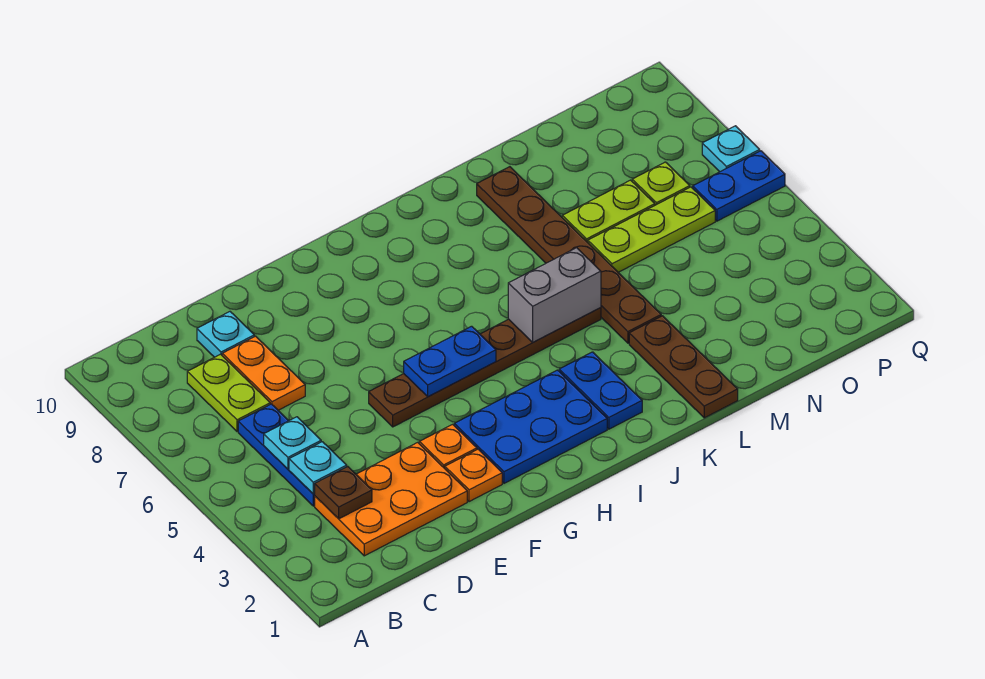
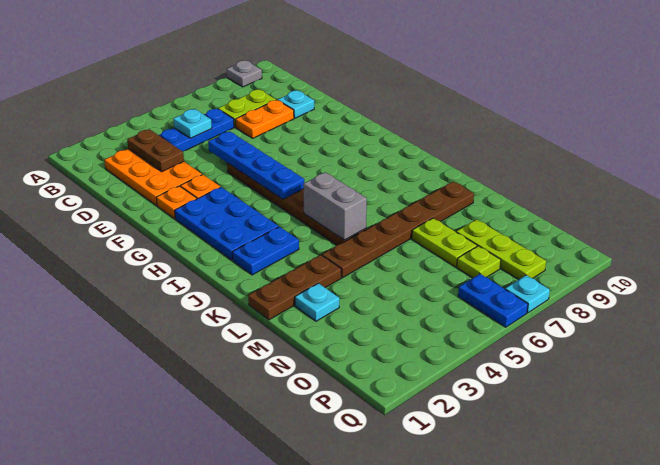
none -> grey 1x1 plate [227,60,262,87]
brown 1x1 plate [315,467,372,519] -> brown 1x2 plate [127,129,184,172]
cyan 1x1 plate [289,442,347,494] -> cyan 1x1 plate moved to [295,283,340,321]
blue 1x2 plate [404,326,496,397] -> blue 1x4 plate [208,131,304,199]
lime 1x3 plate [588,187,715,272] -> lime 1x3 plate moved to [456,219,546,279]

